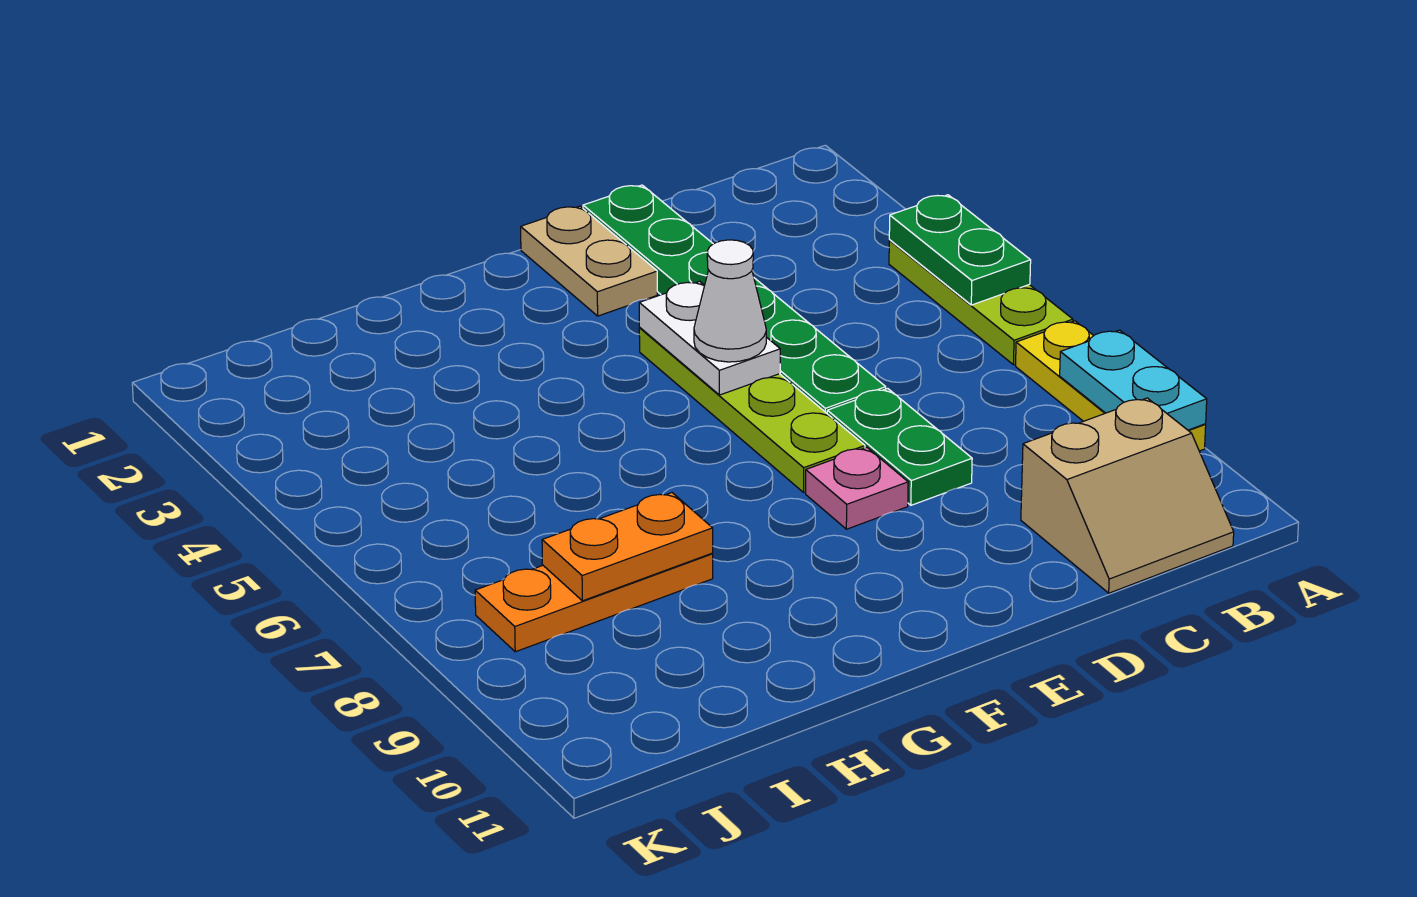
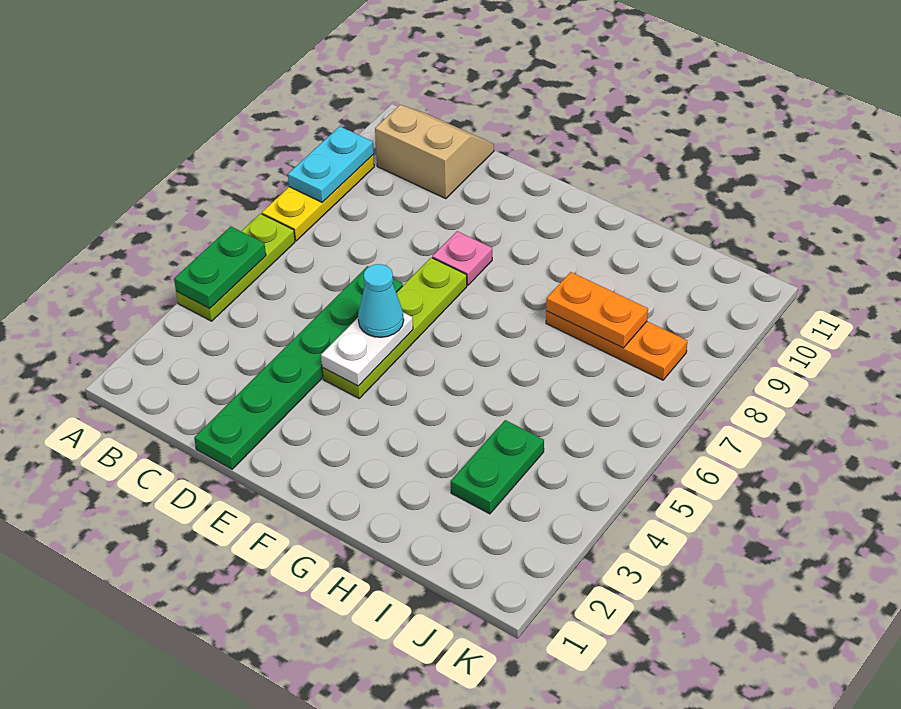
green 1x2 plate [827,389,972,505] -> green 1x2 plate moved to [451,420,544,514]
tan 1x2 plate [521,206,657,316] -> none
white 1x1 cone [694,240,766,362] -> cyan 1x1 cone [358,264,404,337]

